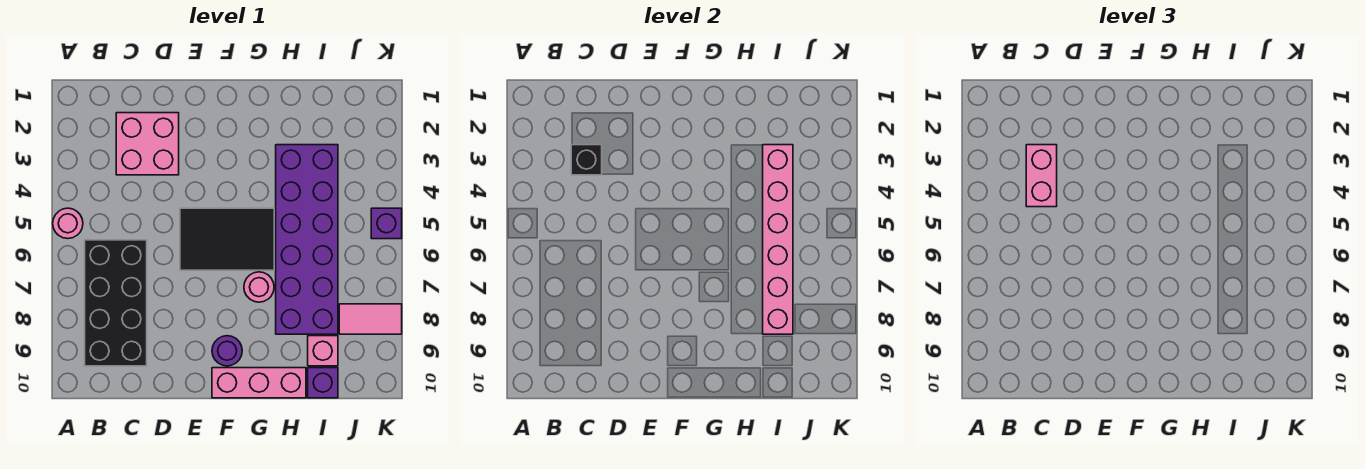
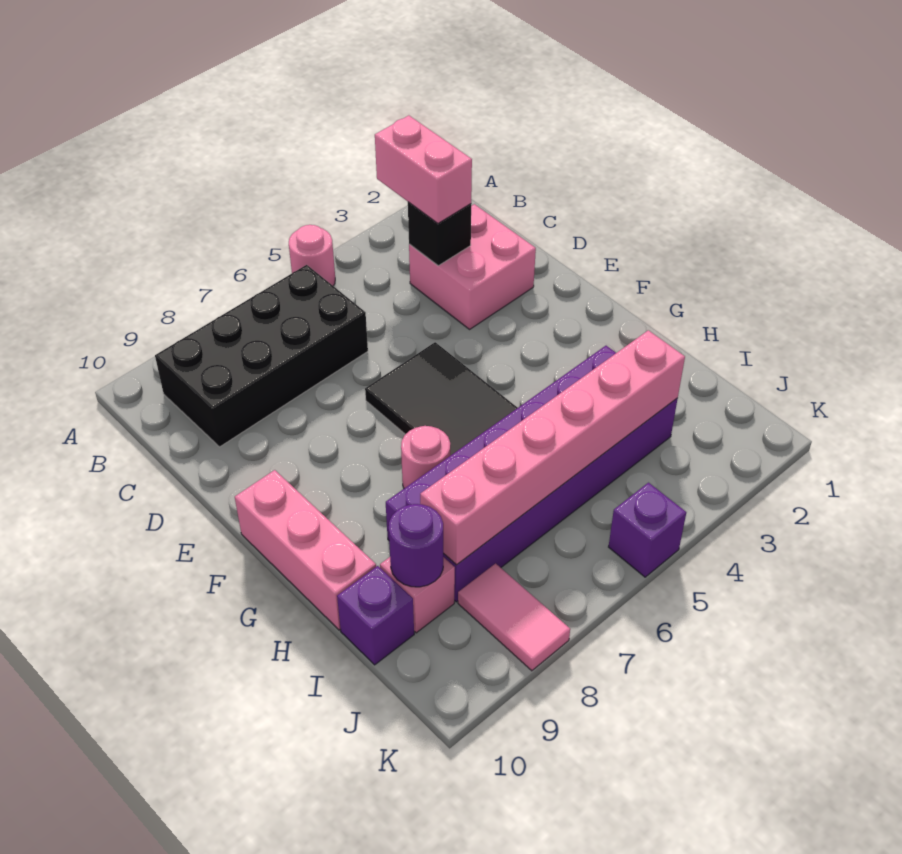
pink 1x2 brick [1026,145,1057,207] -> pink 1x2 brick turned to [375,115,472,224]
purple 1x1 round brick [212,336,242,366] -> purple 1x1 round brick moved to [389,504,443,587]

